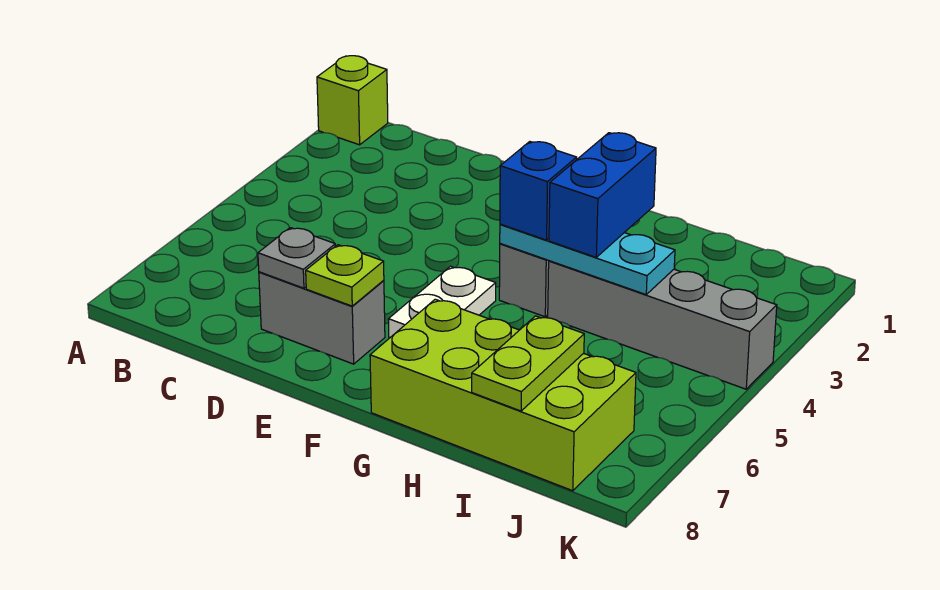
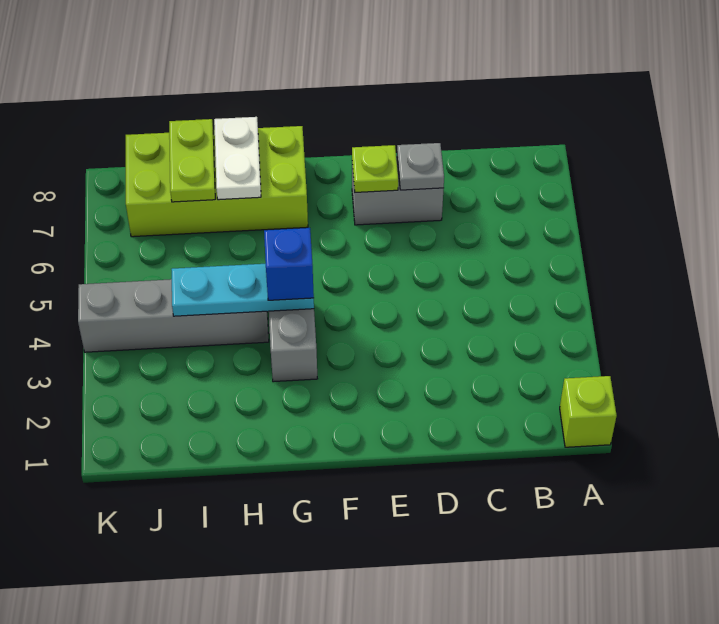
white 1x2 plate [388,266,496,337] -> white 1x2 plate moved to [214,117,261,200]
blue 1x2 brick [549,133,656,257] -> none

